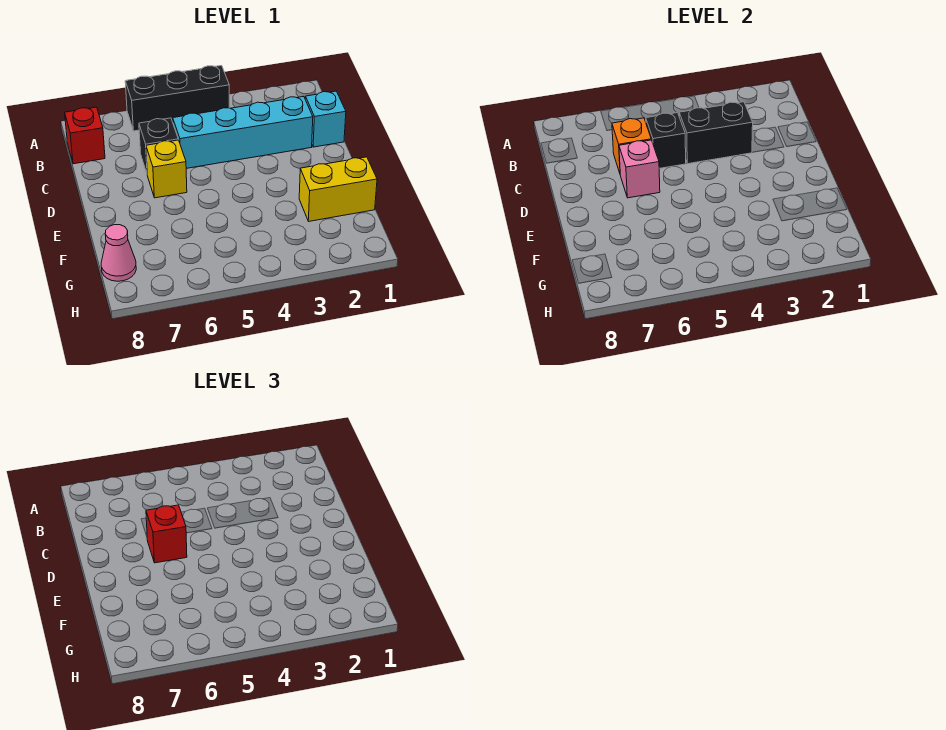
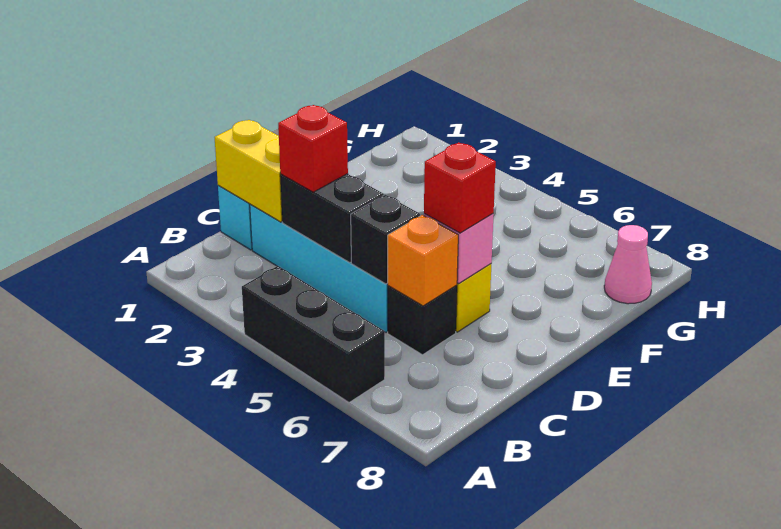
red 1x1 brick [65,107,105,164] -> red 1x1 brick moved to [278,105,348,192]
yellow 1x2 brick [299,157,377,221] -> yellow 1x2 brick moved to [215,120,282,222]

